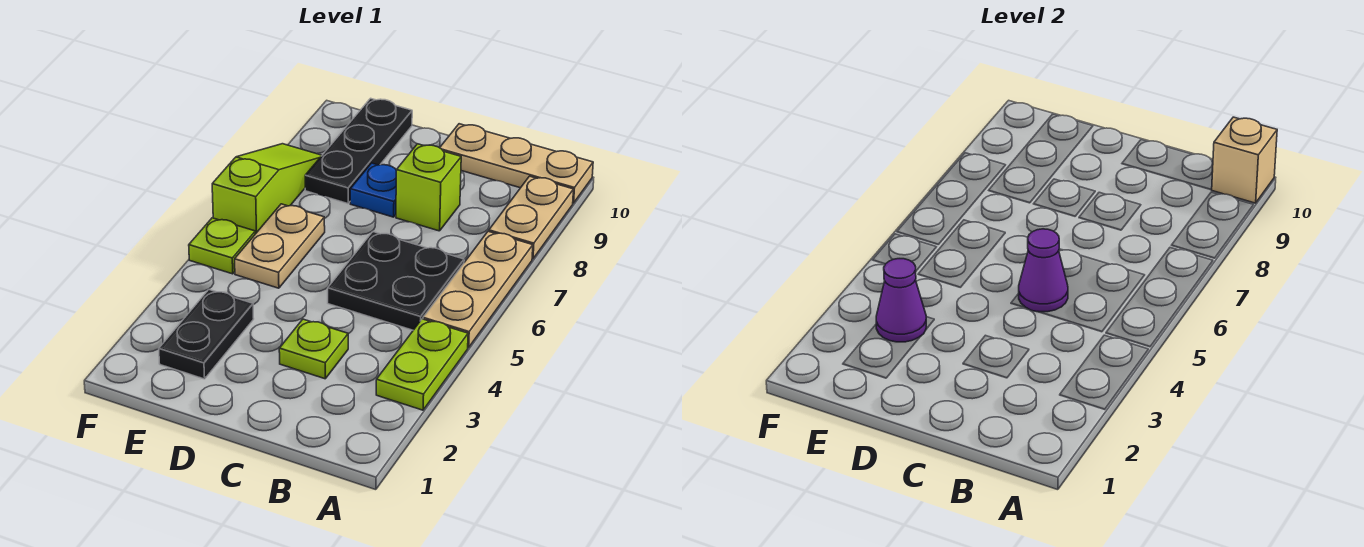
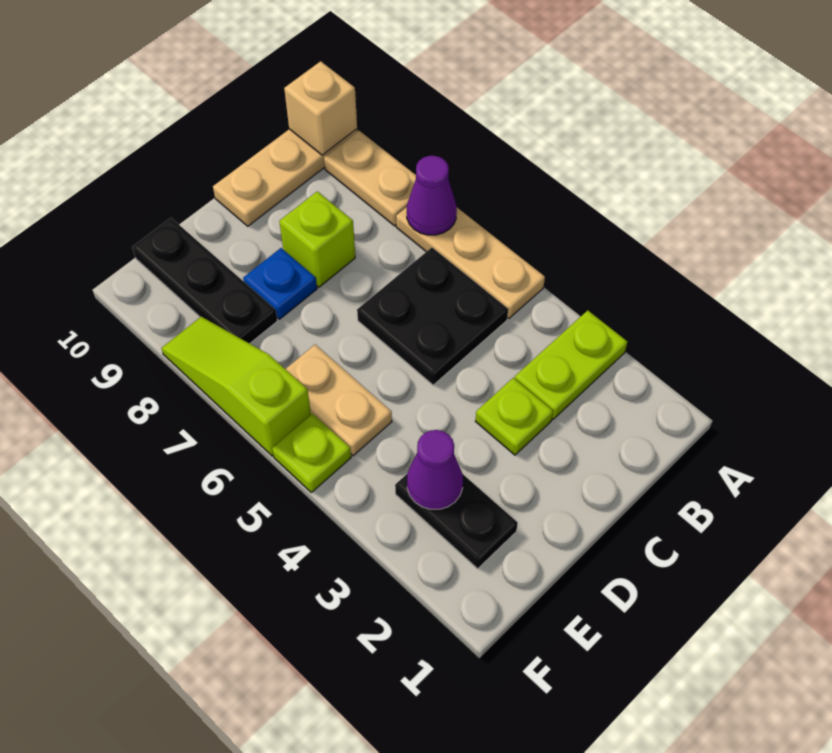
lime 1x2 plate [376,319,468,410] -> lime 1x2 plate turned to [515,310,627,419]
purple 1x1 cone [1019,229,1068,312] -> purple 1x1 cone moved to [407,156,457,235]

